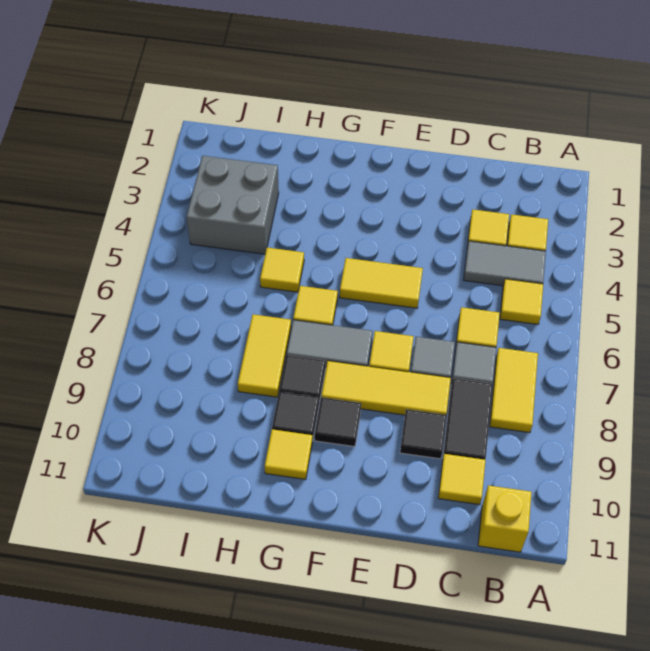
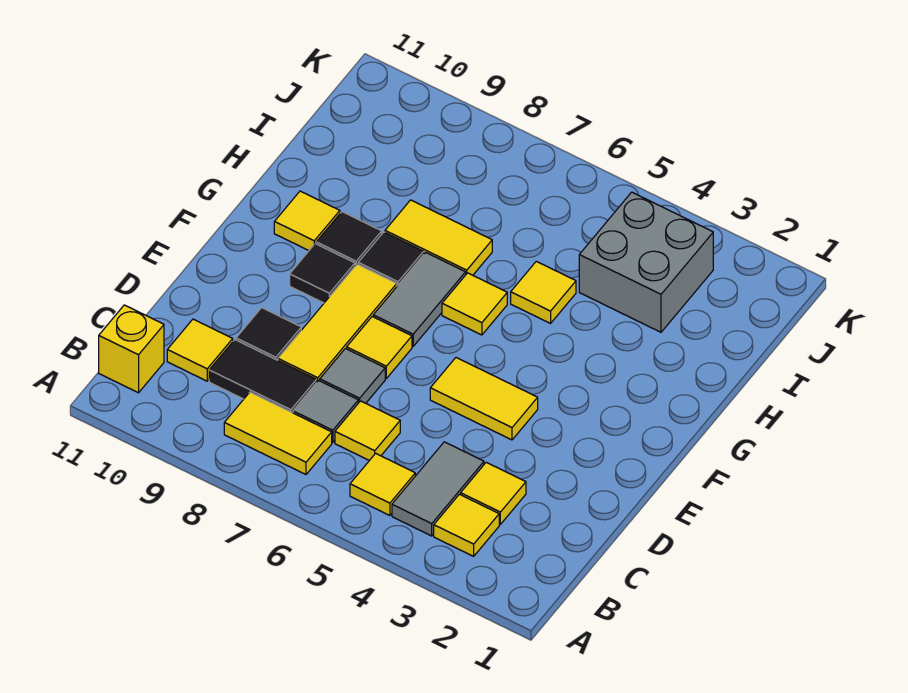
yellow 1x2 tile [340,258,423,308] -> yellow 1x2 tile turned to [430,358,538,440]

